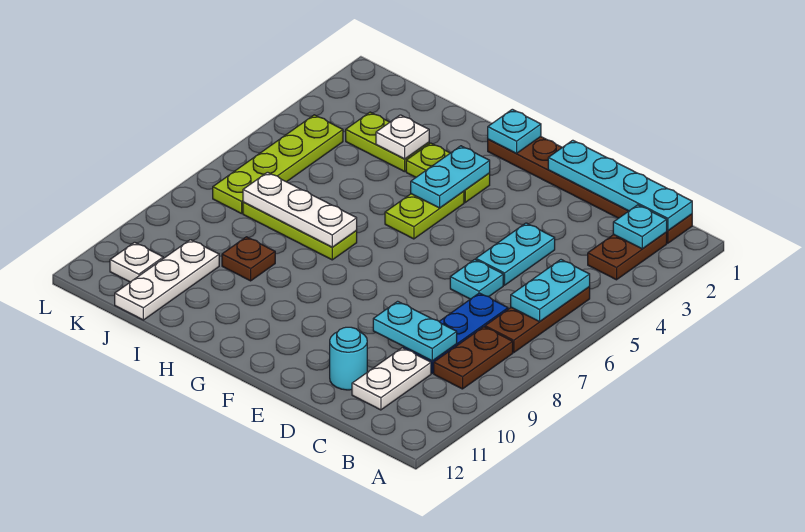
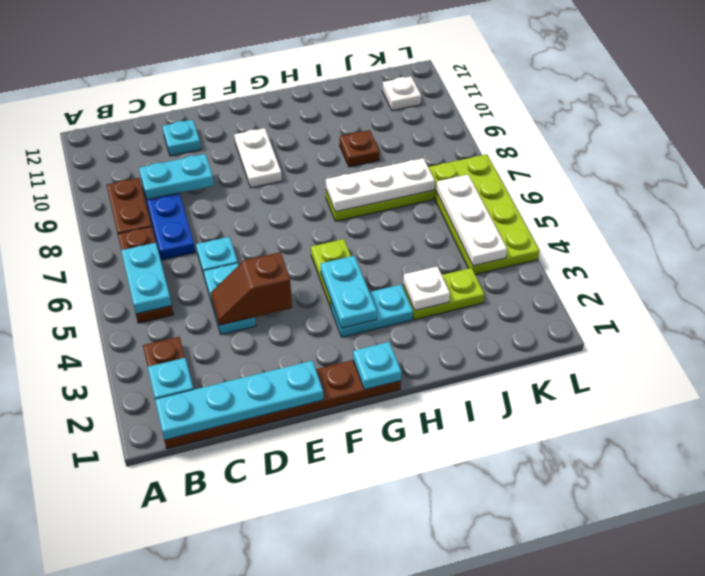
white 1x2 plate [352,348,431,410] -> white 1x2 plate moved to [234,128,282,188]
none -> brown 1x2 slope [211,252,292,325]
cyan 1x1 round brick [330,327,367,390] -> cyan 1x1 plate [162,120,201,156]
lime 1x2 plate [406,143,490,202] -> cyan 1x2 plate [331,285,413,337]
white 1x3 plate [115,240,219,320] -> white 1x3 plate moved to [436,175,507,266]
lime 1x4 plate [213,115,343,214] -> lime 2x4 plate [428,154,540,274]

